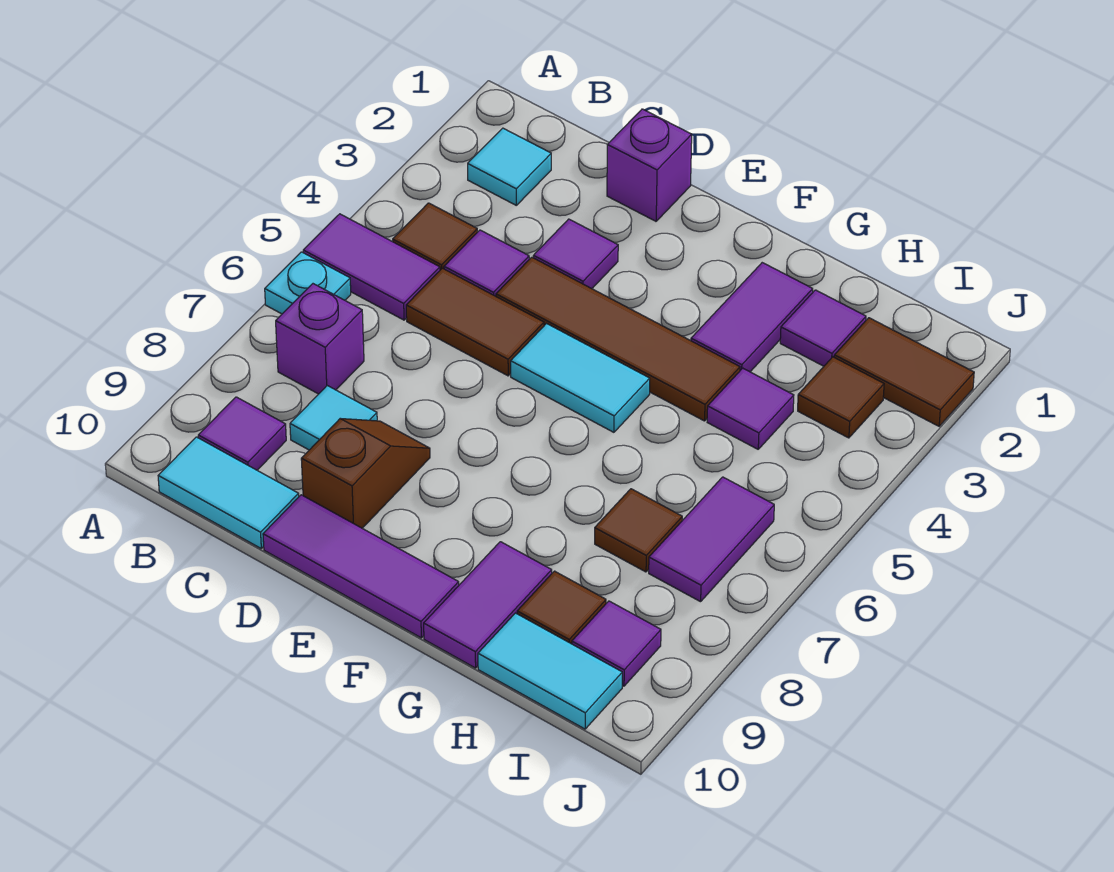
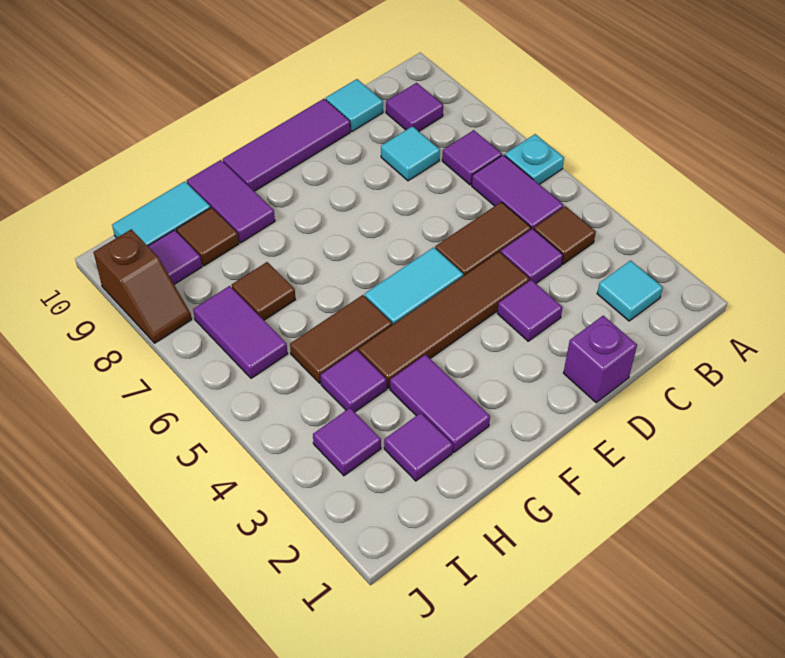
purple 1x2 tile [303,214,440,320] -> purple 1x2 tile turned to [472,155,564,229]
purple 1x1 brick [276,284,364,394] -> purple 1x1 tile [442,130,502,185]
cyan 1x2 tile [158,437,299,548] -> cyan 1x1 tile [326,79,383,131]
brown 1x2 slope [301,419,430,528] -> brown 1x2 slope moved to [94,229,192,343]
brown 1x2 tile [834,318,974,426] -> brown 1x2 tile moved to [290,295,392,383]
brown 1x1 tile [798,357,884,438] -> purple 1x1 tile [313,408,381,476]

